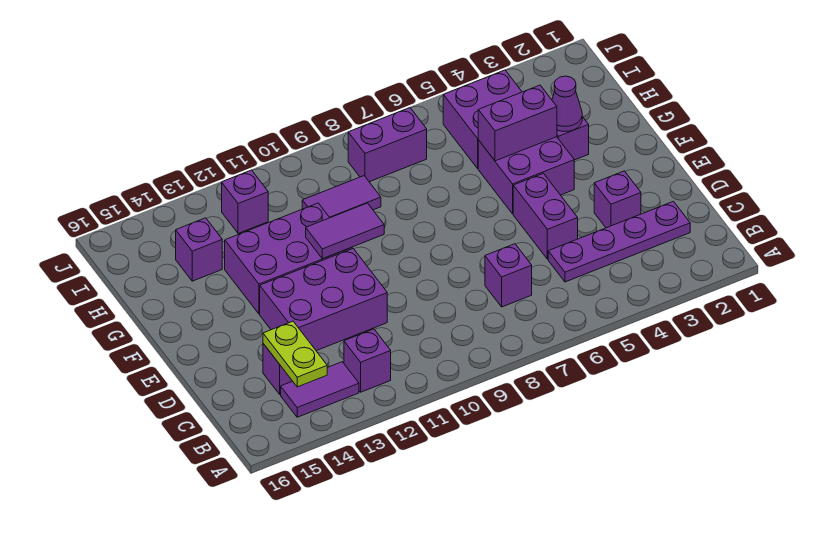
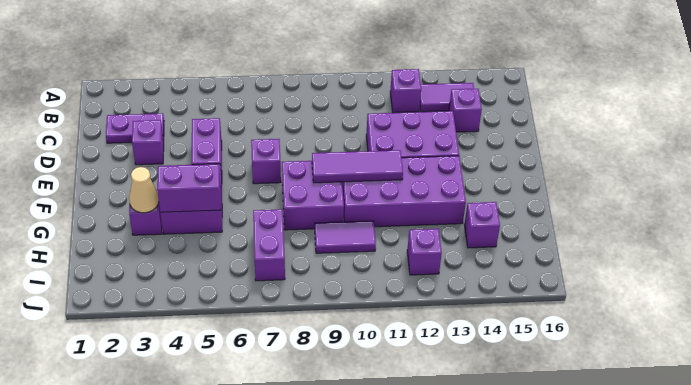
lime 1x2 plate [263,321,327,387] -> none
purple 1x4 plate [548,201,690,282] -> purple 1x2 plate [106,113,164,143]
purple 1x1 brick [485,244,532,307] -> purple 1x1 brick moved to [251,139,281,184]
purple 1x2 tile [306,203,384,259] -> purple 1x3 tile [312,150,403,183]
purple 2x3 brick [225,203,352,314] -> purple 2x4 brick [342,156,466,227]
purple 1x1 cone [552,76,582,132] -> tan 1x1 cone [129,167,159,213]
purple 2x2 brick [443,70,522,168] -> purple 2x2 brick moved to [282,161,344,230]
purple 1x2 brick [348,108,427,182] -> purple 1x2 brick turned to [253,209,285,281]

